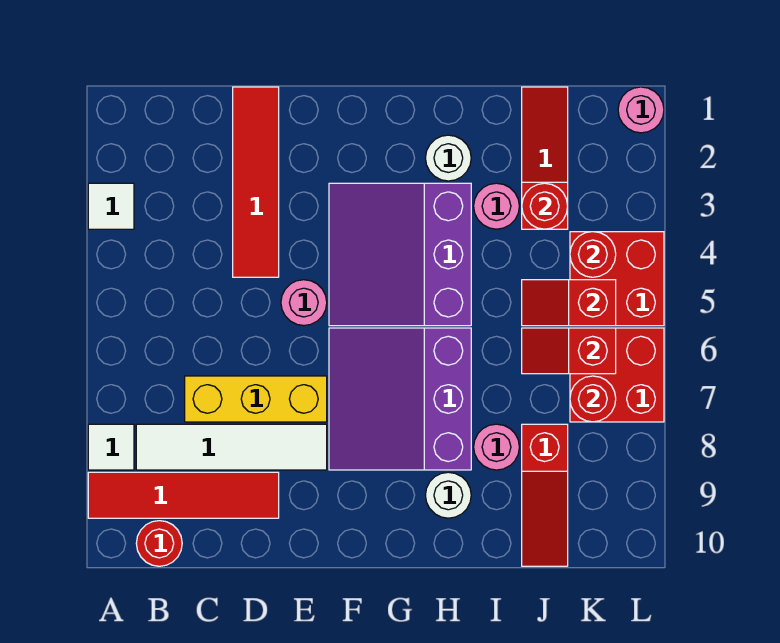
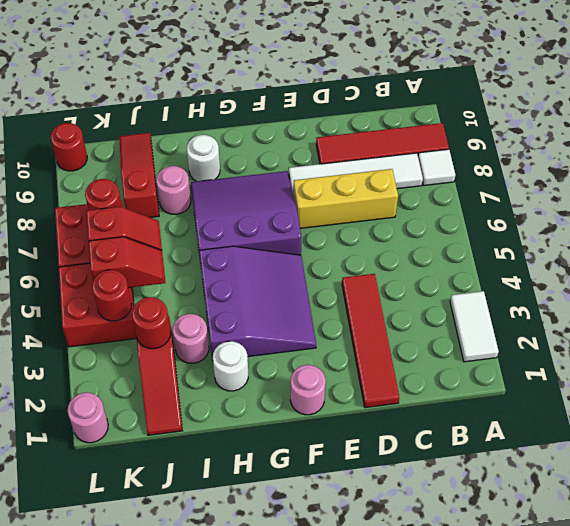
white 1x1 tile [88,183,134,229] -> white 1x2 tile [450,291,499,362]
red 1x1 round brick [136,521,182,566] -> red 1x1 round brick moved to [51,123,87,171]
pink 1x1 round brick [281,280,327,326] -> pink 1x1 round brick moved to [290,365,326,415]
purple 3x3 slope [329,328,471,470] -> purple 3x3 slope turned to [191,171,301,255]

